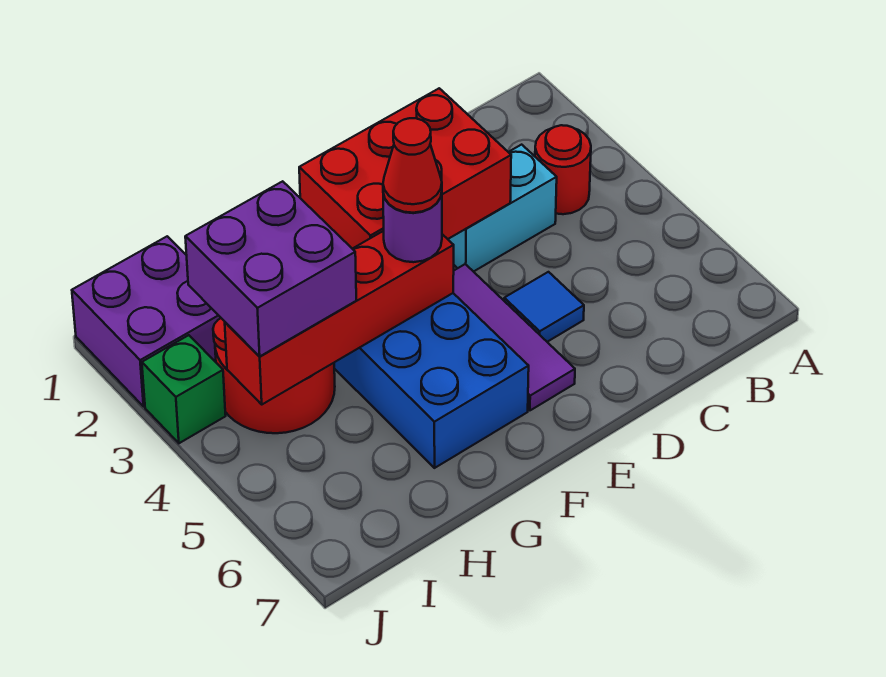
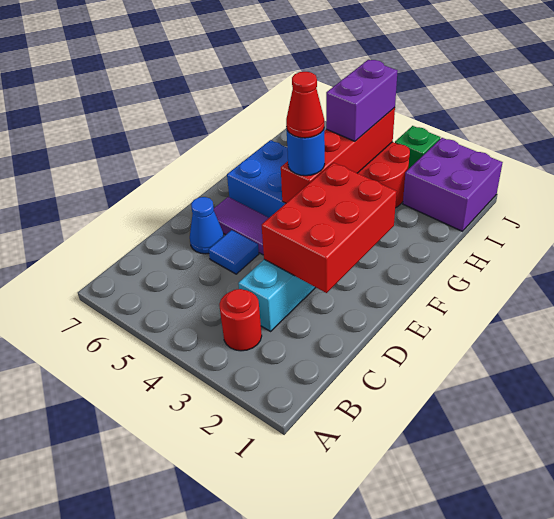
none -> blue 1x1 cone [190,197,224,254]
purple 1x1 round brick [383,192,442,262] -> blue 1x1 round brick [287,130,325,176]
purple 2x2 brick [185,181,356,357] -> purple 1x2 brick [326,60,398,141]

